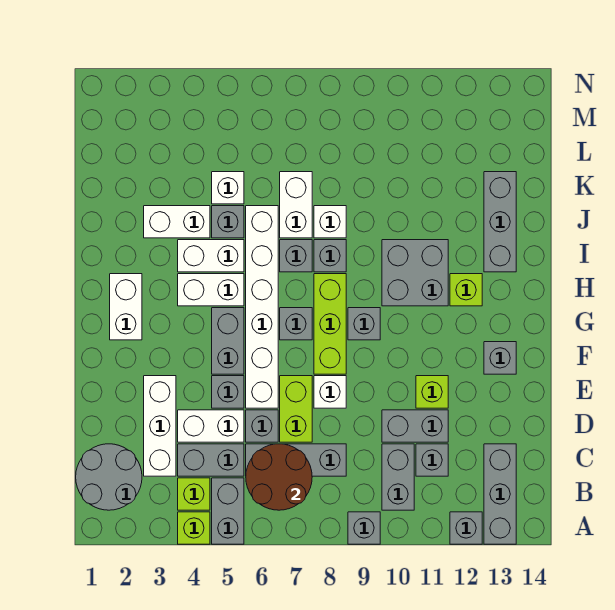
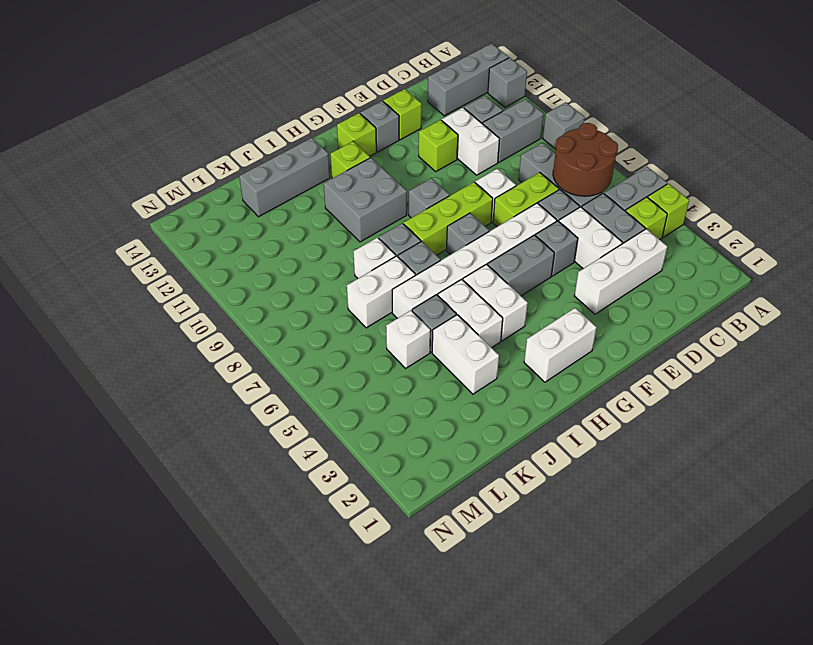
grey 2x2 round brick [76,444,142,510] -> none
grey 1x2 brick [382,410,448,442] -> white 1x2 brick [442,108,499,175]
none -> lime 1x1 brick [383,89,422,140]
none -> lime 1x1 brick [337,113,376,156]

